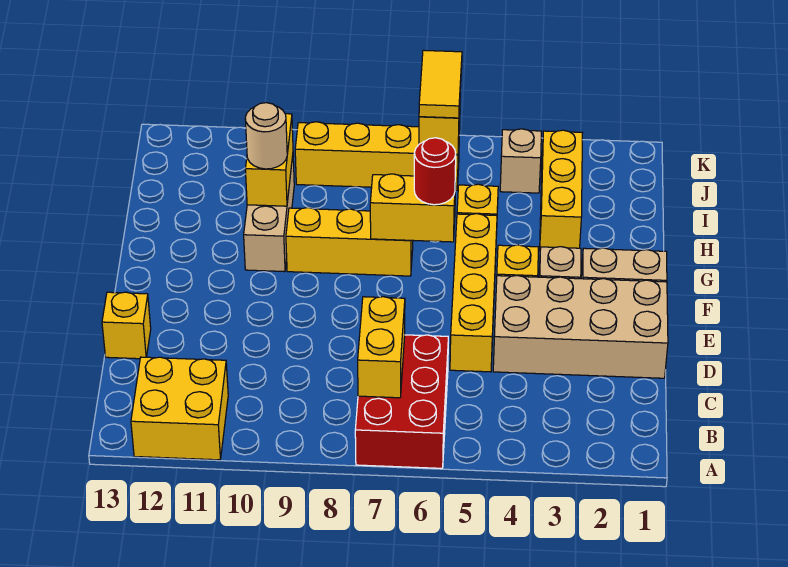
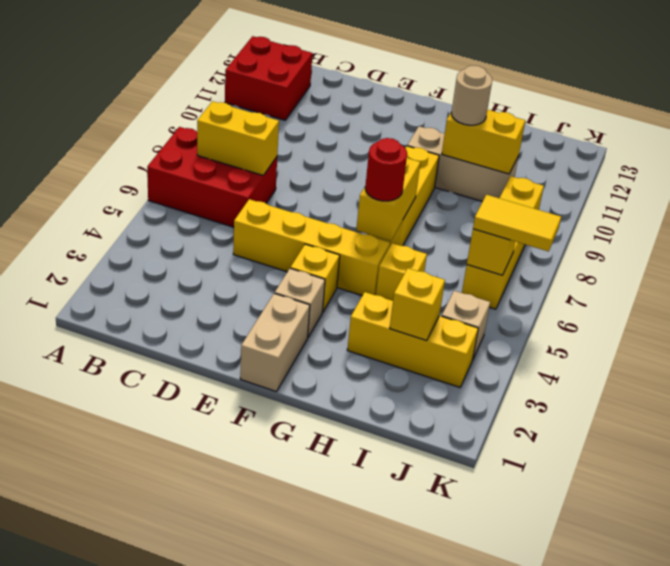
yellow 2x2 brick [131,357,228,460] -> red 2x2 brick [225,36,312,120]
tan 2x4 brick [493,275,668,378] -> none
yellow 1x1 brick [102,292,151,359] -> yellow 1x1 brick moved to [390,268,445,341]

